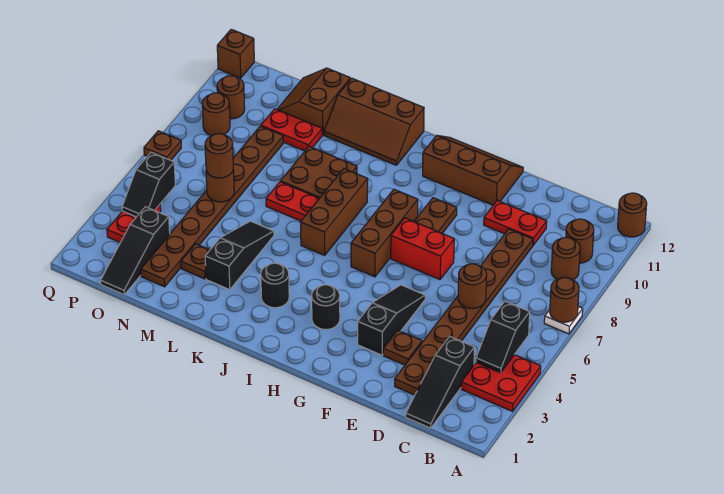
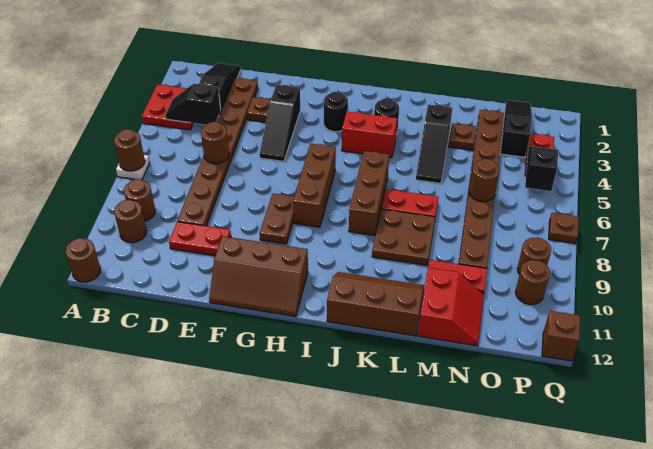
black 1x2 slope [476,301,530,373] -> black 1x2 slope turned to [165,84,221,125]
red 1x2 brick [391,218,454,280] -> red 1x2 brick moved to [342,111,397,158]
brown 2x2 slope [277,68,350,135] -> red 2x2 slope [418,267,484,346]
brown 1x1 round brick [205,134,233,178] -> none

